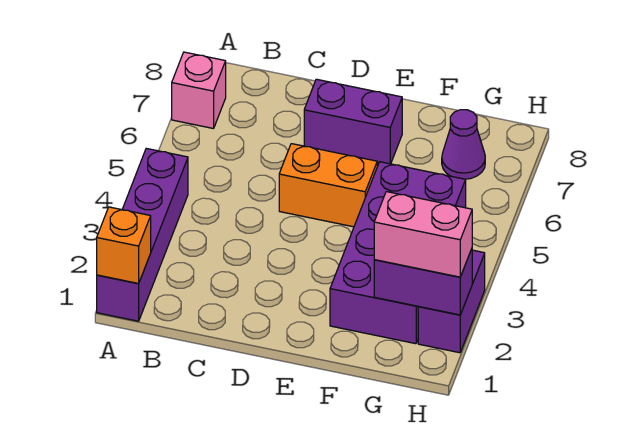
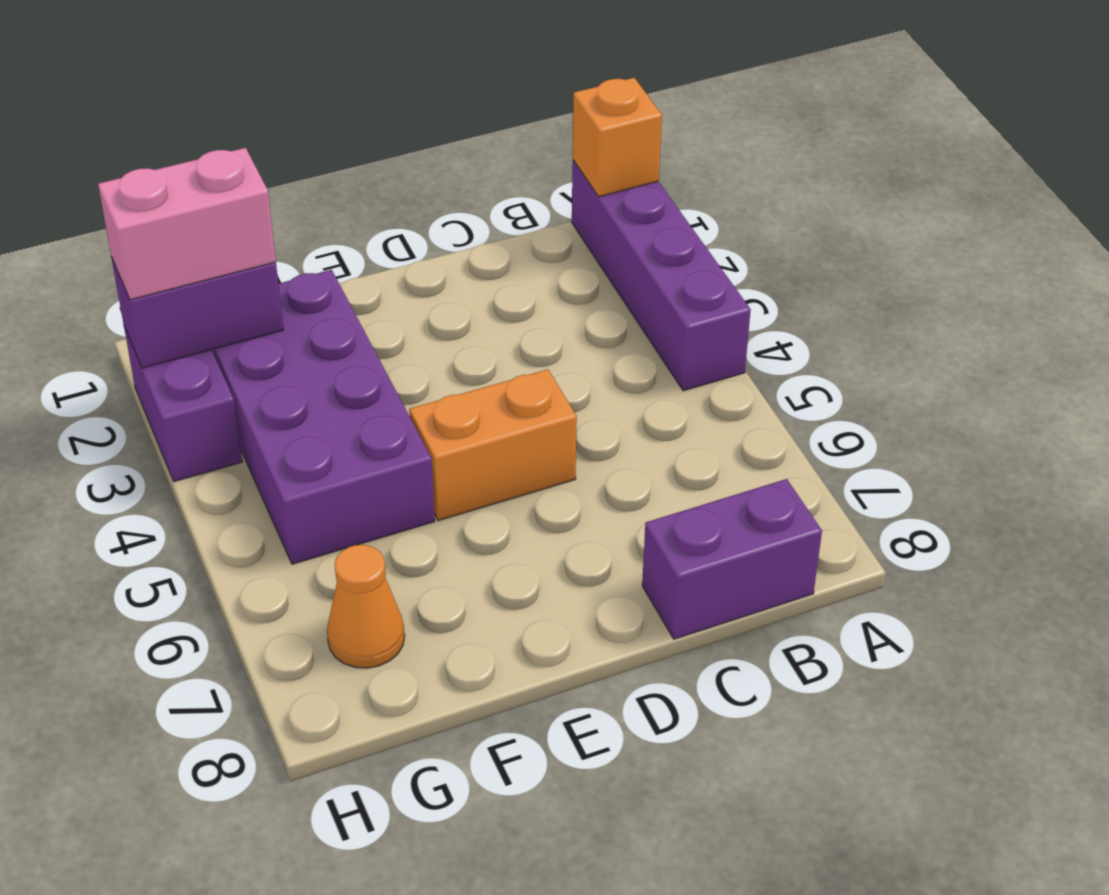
pink 1x1 brick [172,52,226,129] -> none
purple 1x2 brick [304,79,402,164] -> purple 1x2 brick moved to [642,479,822,639]
purple 1x1 cone [442,110,485,179] -> orange 1x1 cone [327,545,405,668]

